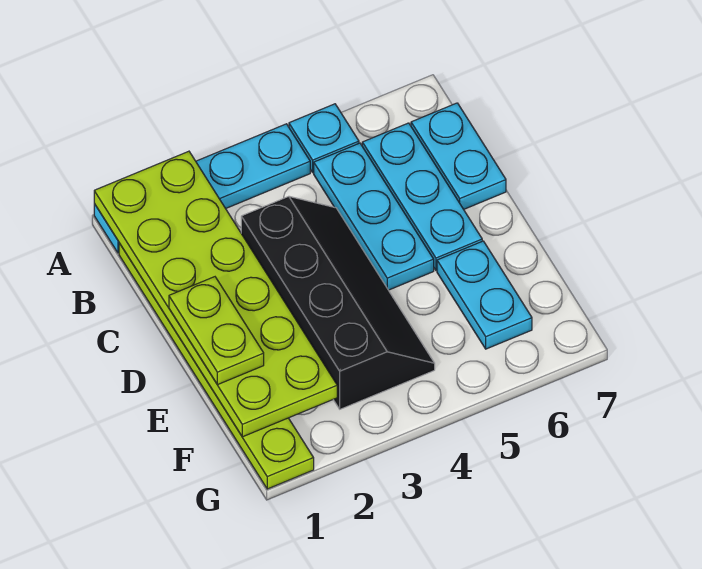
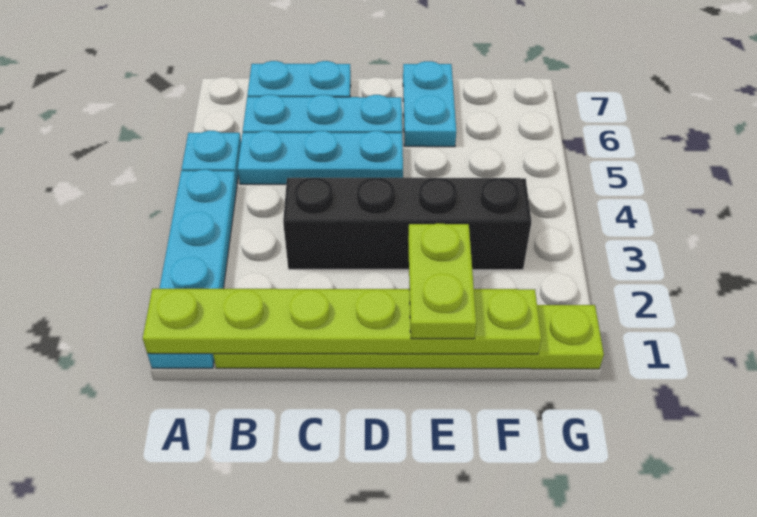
lime 2x6 plate [94,151,337,437] -> lime 1x6 plate [143,289,541,354]
lime 1x2 plate [169,277,264,385] -> lime 1x2 plate turned to [408,223,476,339]
cyan 1x2 plate [437,241,532,349] -> cyan 1x2 plate turned to [403,61,456,147]

